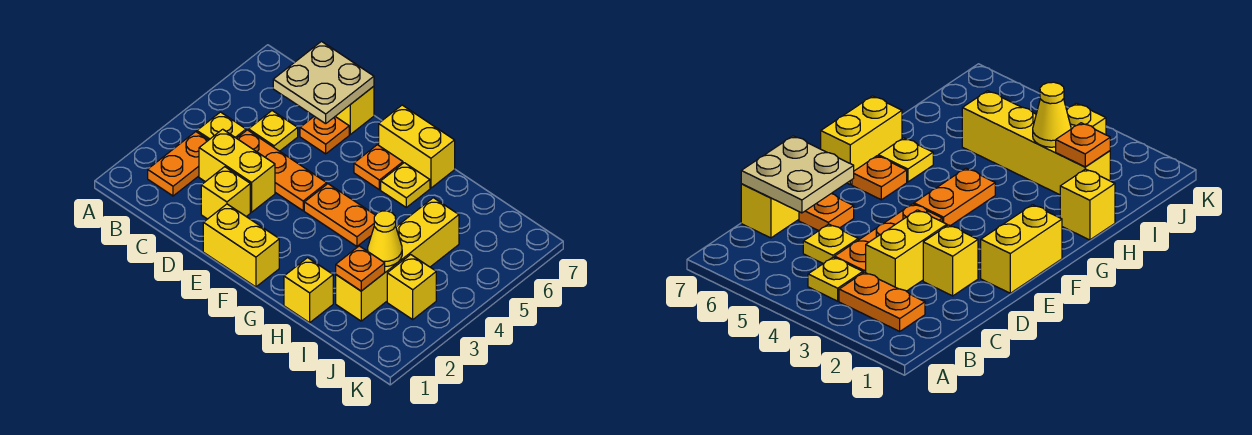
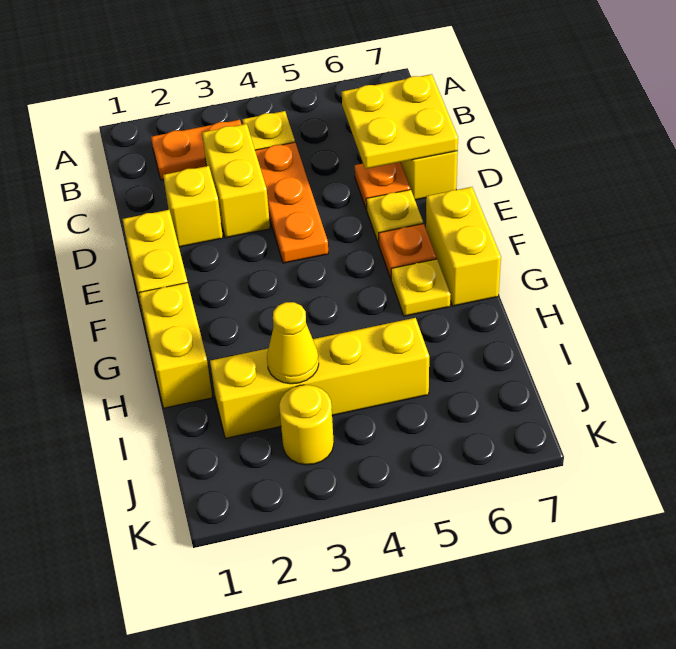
yellow 1x1 plate [249,111,298,151] -> yellow 1x1 plate moved to [366,190,423,244]
tan 2x2 plate [273,42,374,124] -> yellow 2x2 plate [342,74,458,169]
orange 1x2 plate [304,184,375,246] -> none
yellow 1x1 brick [284,258,333,323] -> yellow 1x2 brick [139,283,212,408]
orange 1x1 plate [336,246,385,291] -> none
yellow 1x1 brick [387,255,436,319] -> yellow 1x1 round brick [279,385,334,465]

